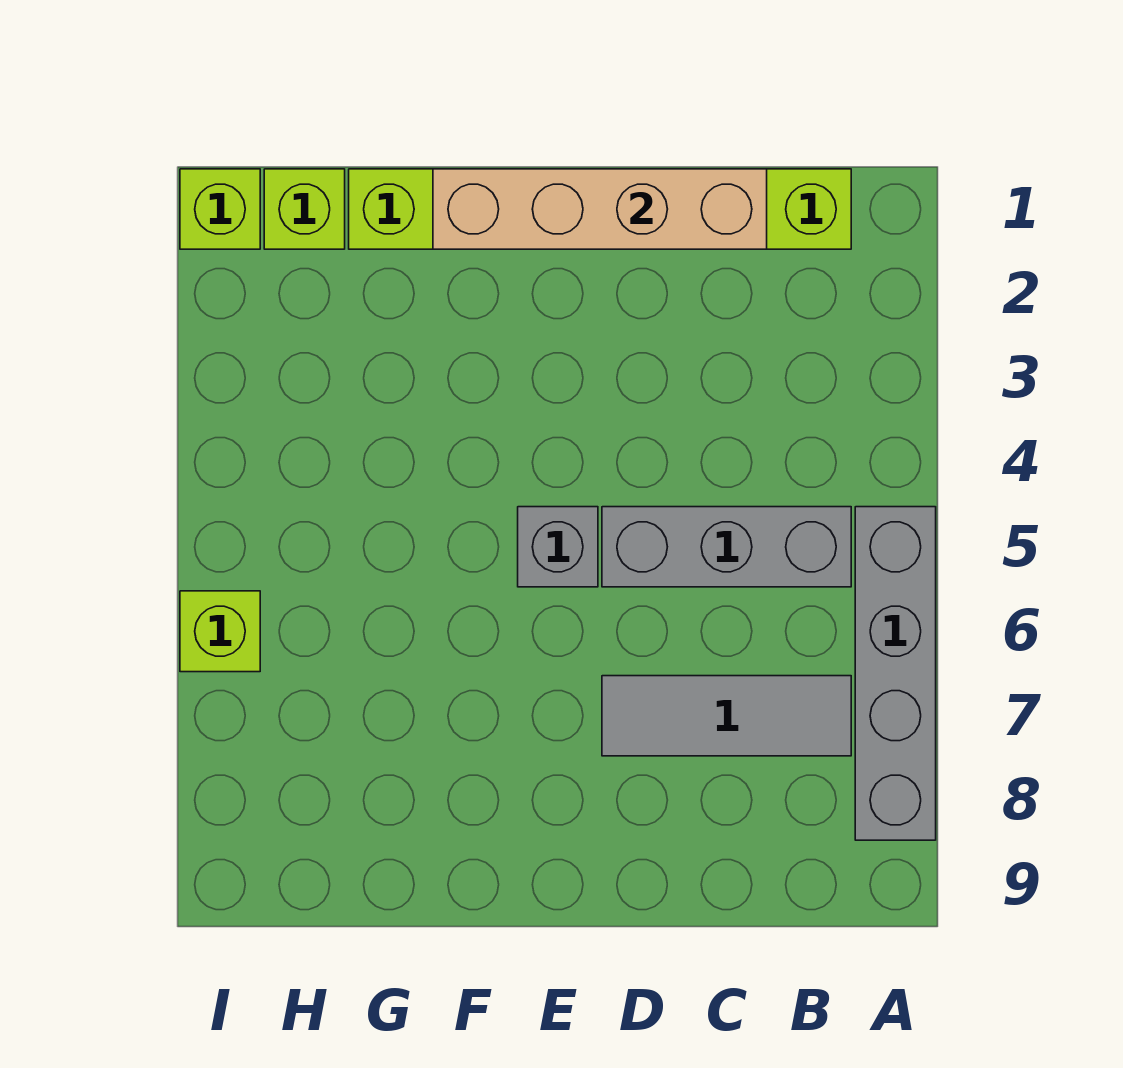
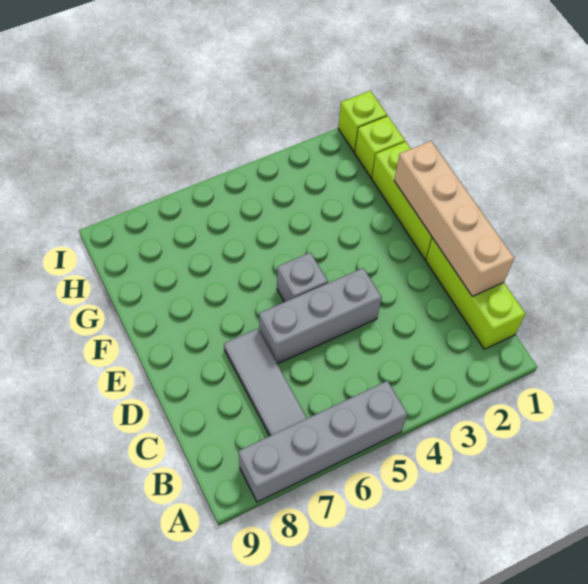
grey 1x3 brick [602,507,851,587] -> grey 1x3 brick turned to [259,268,382,364]
lime 1x1 brick [180,591,260,672] -> none

